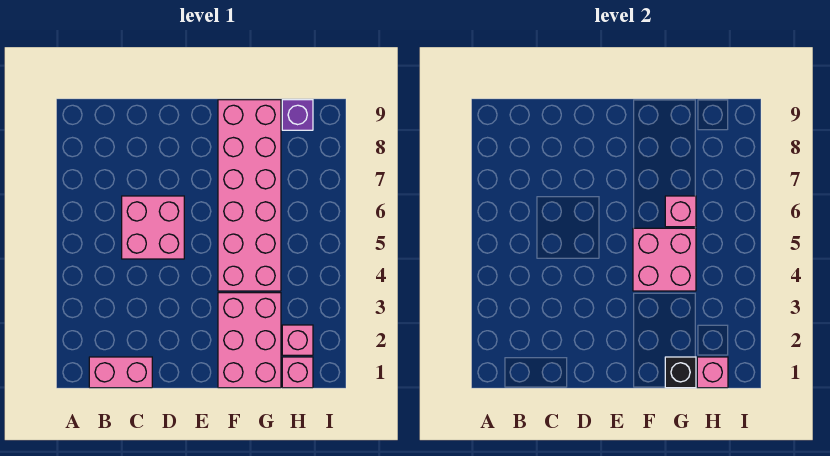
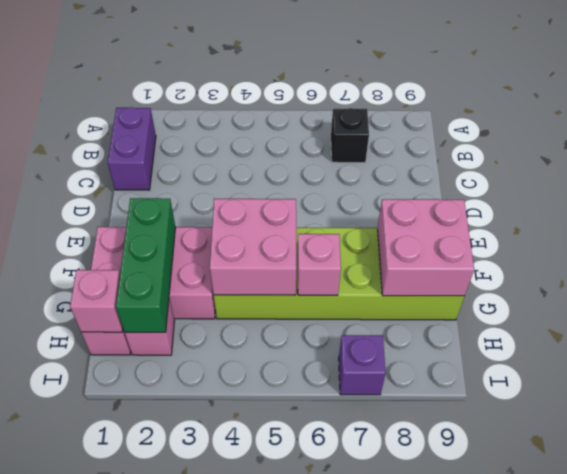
pink 1x2 brick [89,357,152,388] -> purple 1x2 brick [108,107,156,190]
pink 2x2 brick [122,196,184,259] -> pink 2x2 brick moved to [378,199,474,296]
none -> green 1x3 brick [116,198,175,332]
pink 2x6 brick [218,100,281,291] -> lime 2x6 brick [214,228,465,320]
black 1x1 brick [665,357,696,388] -> black 1x1 brick moved to [331,108,369,163]
purple 1x1 brick [282,100,313,130] -> purple 1x1 brick moved to [339,335,386,395]

